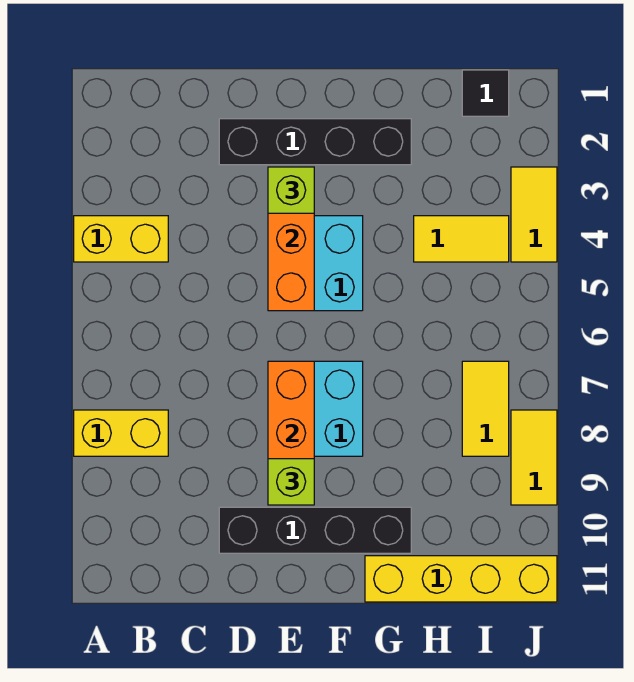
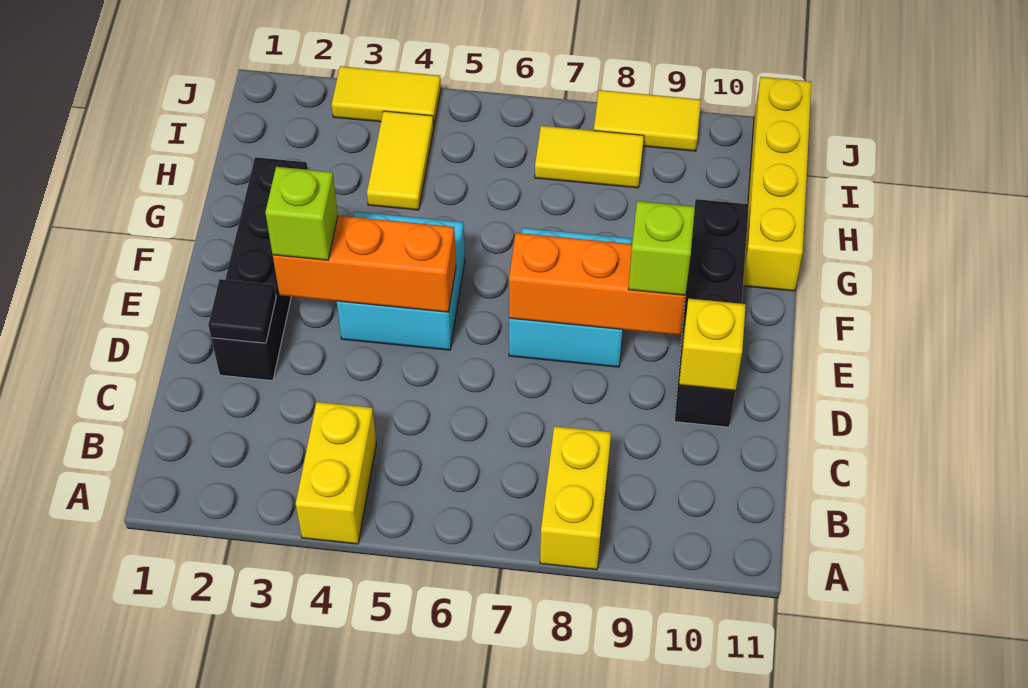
none -> yellow 1x1 brick [679,299,746,391]
black 1x1 tile [462,70,509,116] -> black 1x1 tile moved to [208,279,276,343]

